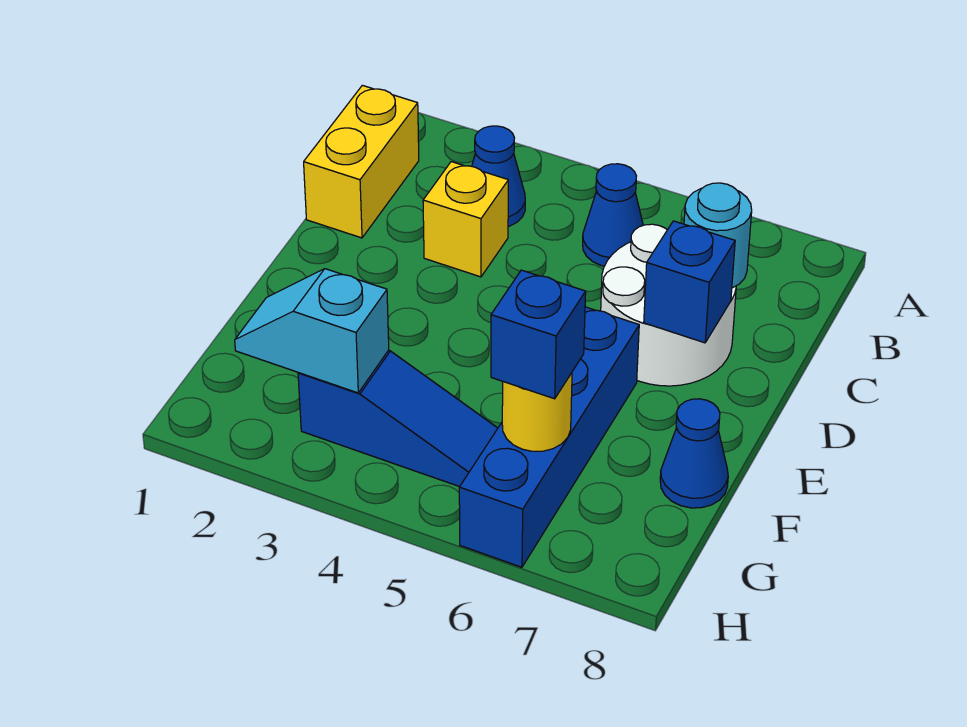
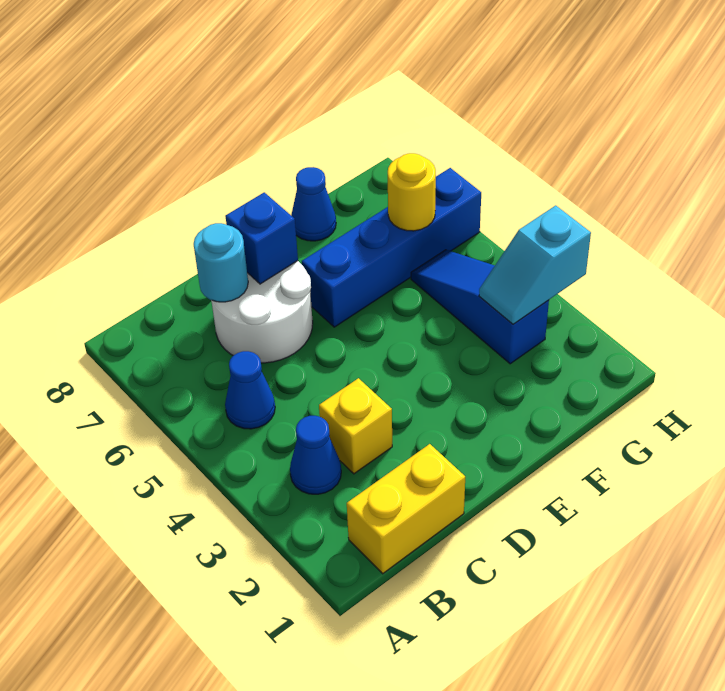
cyan 1x2 slope [235,269,389,393] -> cyan 1x2 slope turned to [479,205,591,324]
blue 1x1 brick [491,270,586,399] -> none

